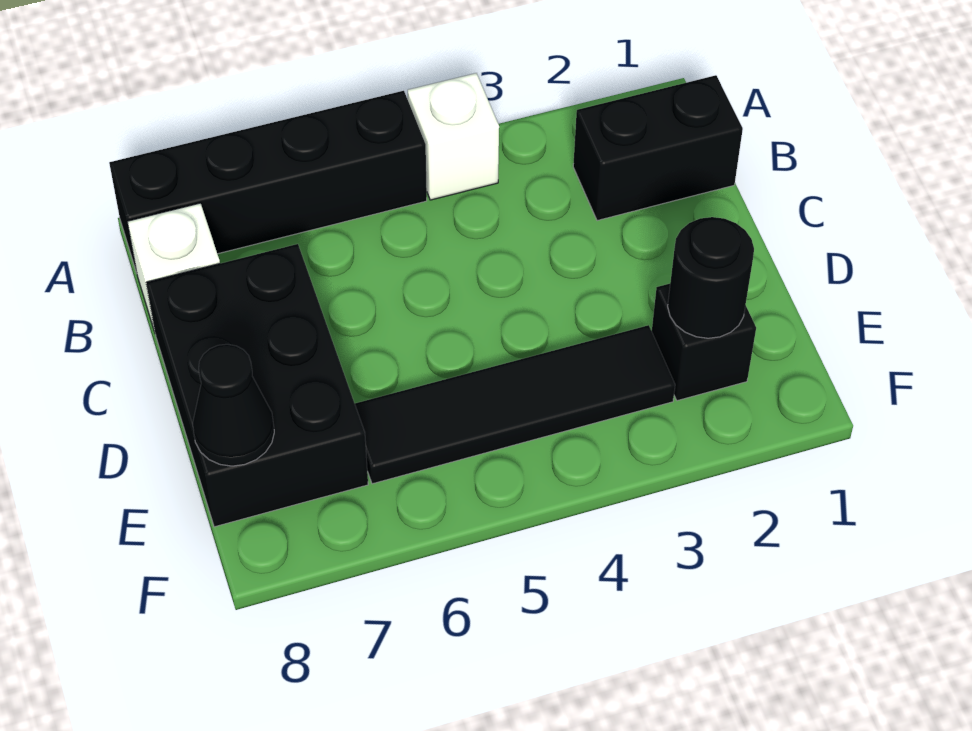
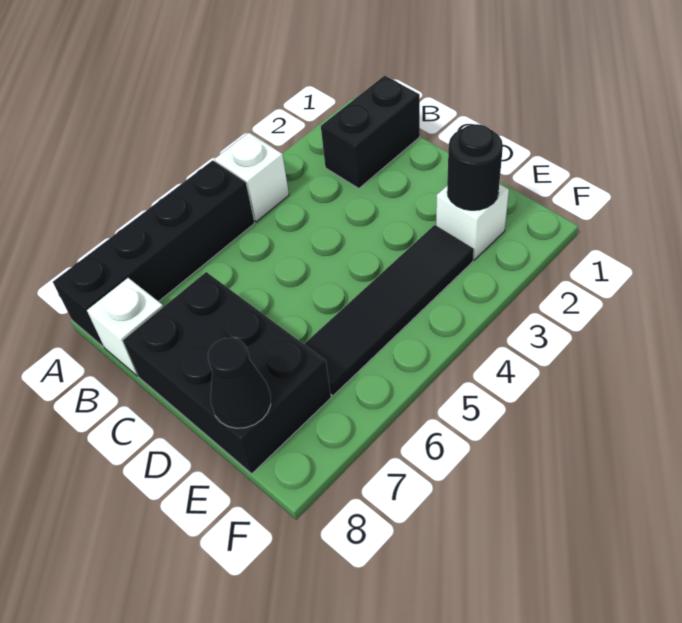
black 1x1 brick [652,284,756,401] -> white 1x1 brick [436,184,509,260]

